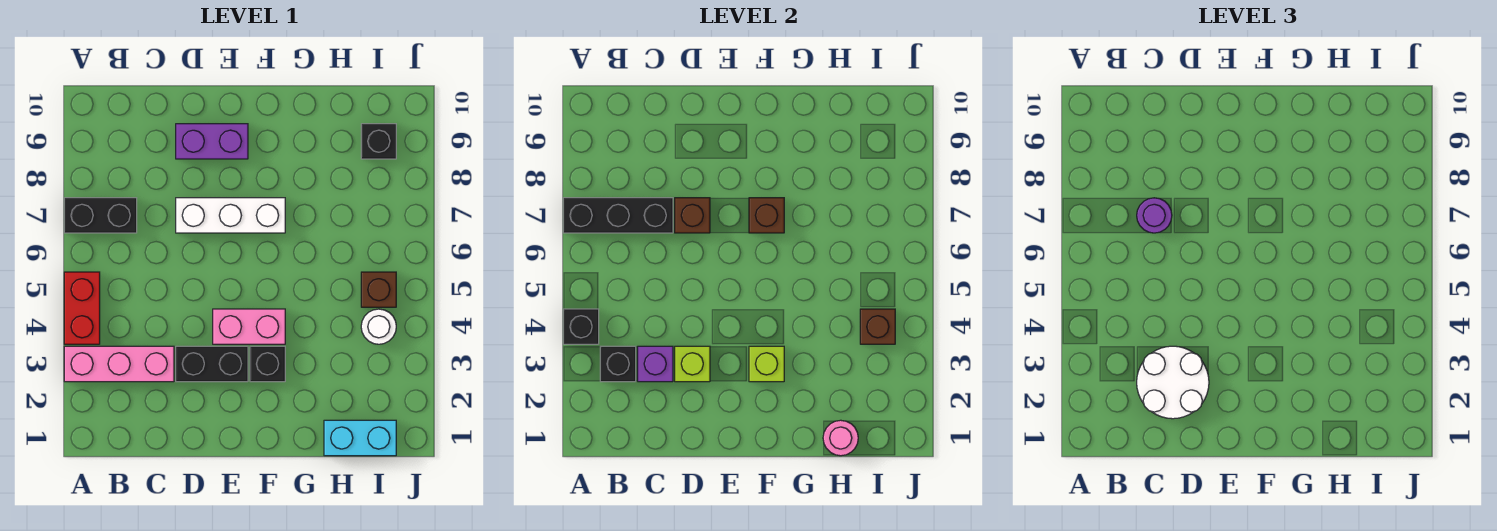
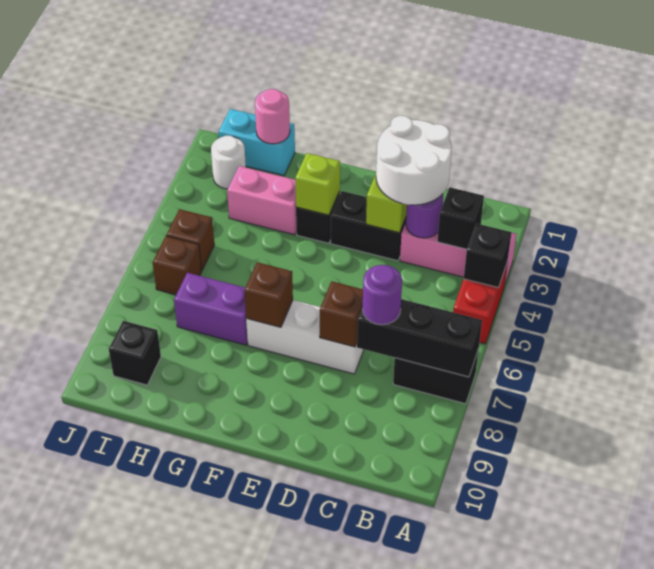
purple 1x1 brick [638,346,673,382] -> purple 1x1 round brick [406,194,443,238]
purple 1x2 brick [176,124,248,159] -> purple 1x2 brick moved to [174,273,248,345]
pink 1x2 brick [213,309,285,344] -> pink 1x2 brick moved to [227,166,296,235]
white 1x1 round brick [361,309,396,344] -> white 1x1 round brick moved to [211,136,246,189]
brown 1x1 brick [860,309,895,344] -> brown 1x1 brick moved to [153,236,202,295]

